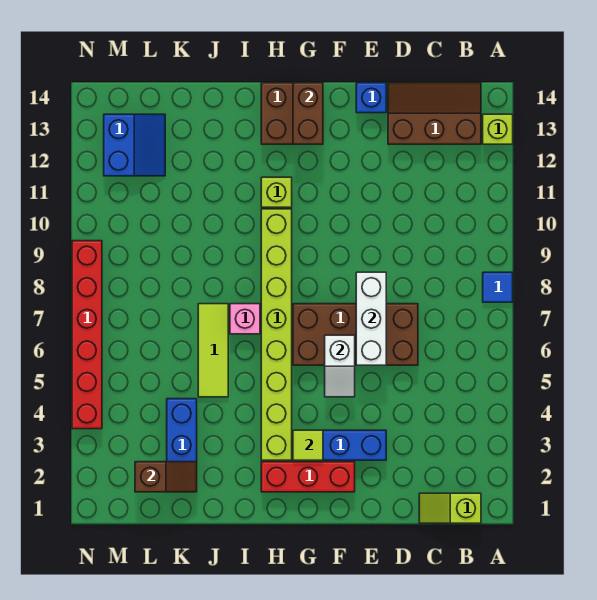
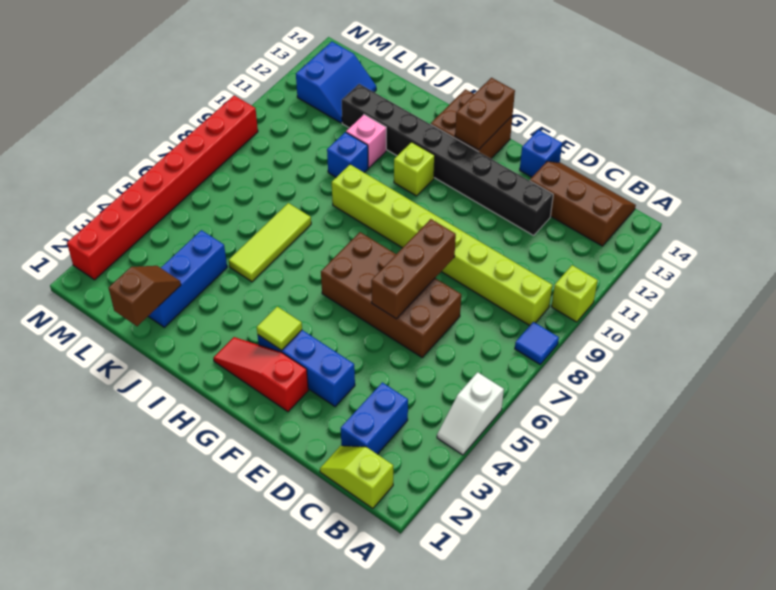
lime 1x1 brick [483,114,513,144] -> lime 1x1 brick moved to [551,265,598,322]
none -> blue 1x2 brick [341,382,408,454]
none -> black 1x8 brick [342,84,553,235]
white 1x3 brick [356,272,386,365] -> brown 1x3 brick [371,219,456,319]
red 1x3 brick [261,462,355,492] -> red 1x3 slope [213,337,308,412]
white 1x2 slope [325,335,355,397] -> white 1x2 slope moved to [437,372,504,455]
lime 1x8 brick [261,209,292,460] -> lime 1x8 brick turned to [332,165,552,326]
pink 1x1 brick [230,304,260,334] -> pink 1x1 brick moved to [346,115,386,168]
none -> blue 1x1 brick [327,132,368,177]
brown 1x2 slope [135,462,197,492] -> brown 1x2 slope turned to [108,266,181,326]
red 1x6 brick [72,241,102,429] -> red 1x8 brick [67,95,258,280]

